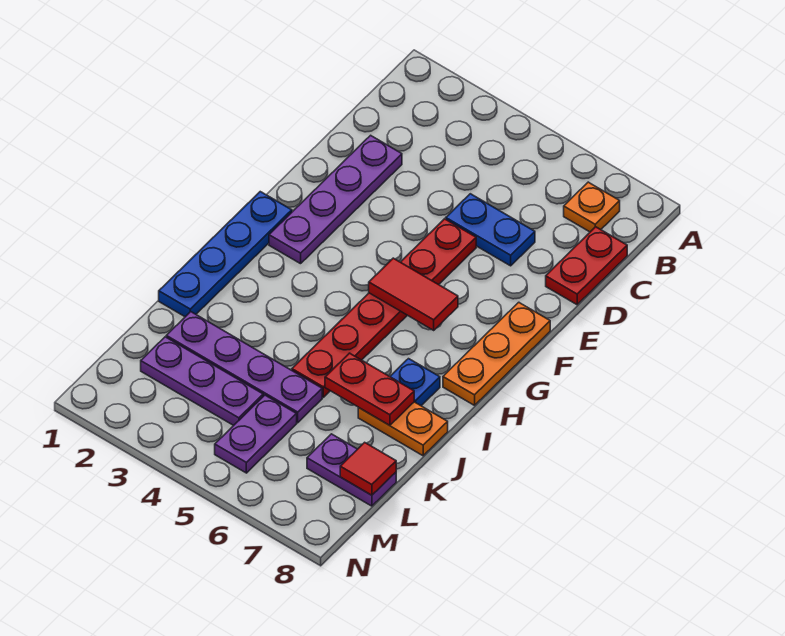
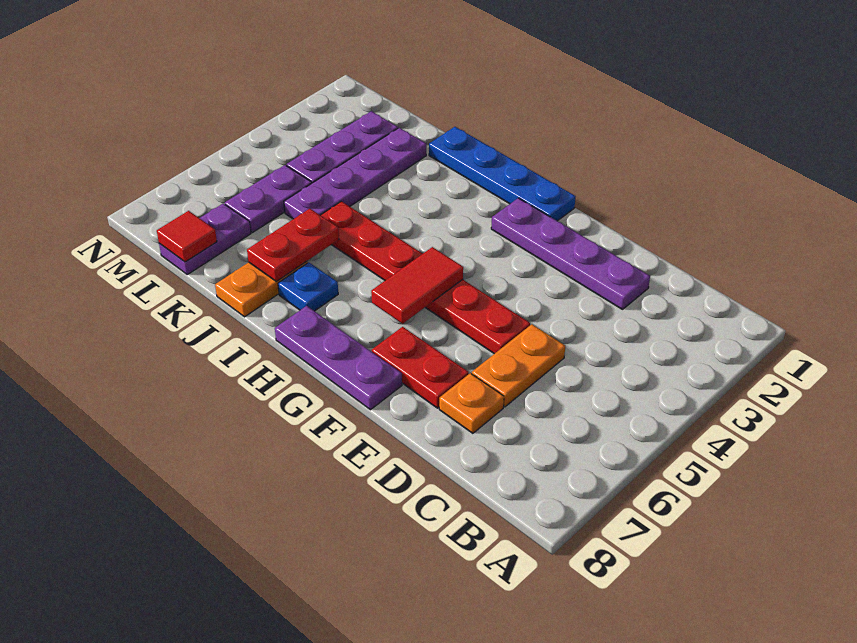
orange 1x1 plate [564,182,620,232] -> orange 1x1 plate moved to [439,373,504,433]
red 1x2 plate [546,227,627,305] -> red 1x2 plate moved to [372,327,469,408]
blue 1x2 plate [446,194,535,266] -> orange 1x2 plate [472,324,565,407]
orange 1x3 plate [443,302,550,405] -> purple 1x3 plate [275,306,402,410]
purple 1x2 plate [215,395,297,473] -> purple 1x2 plate turned to [225,165,312,233]

